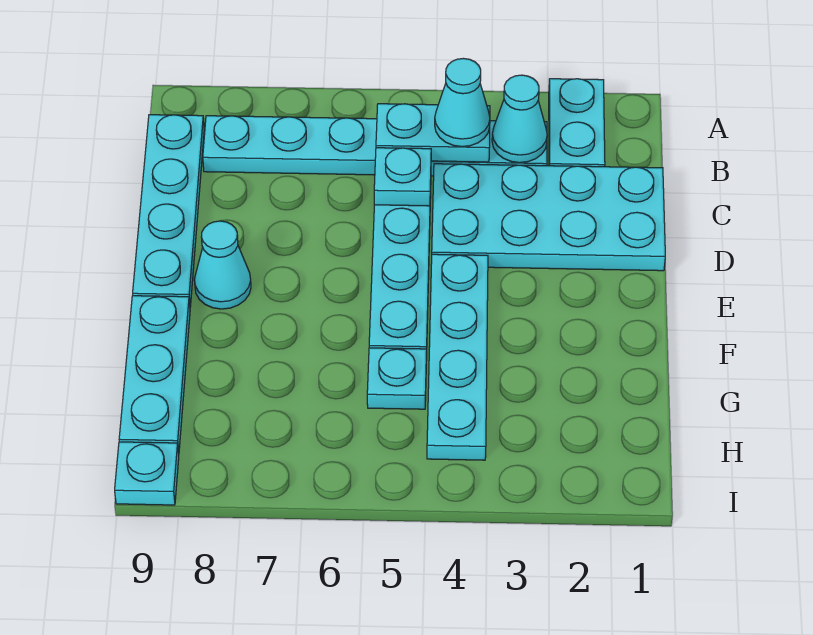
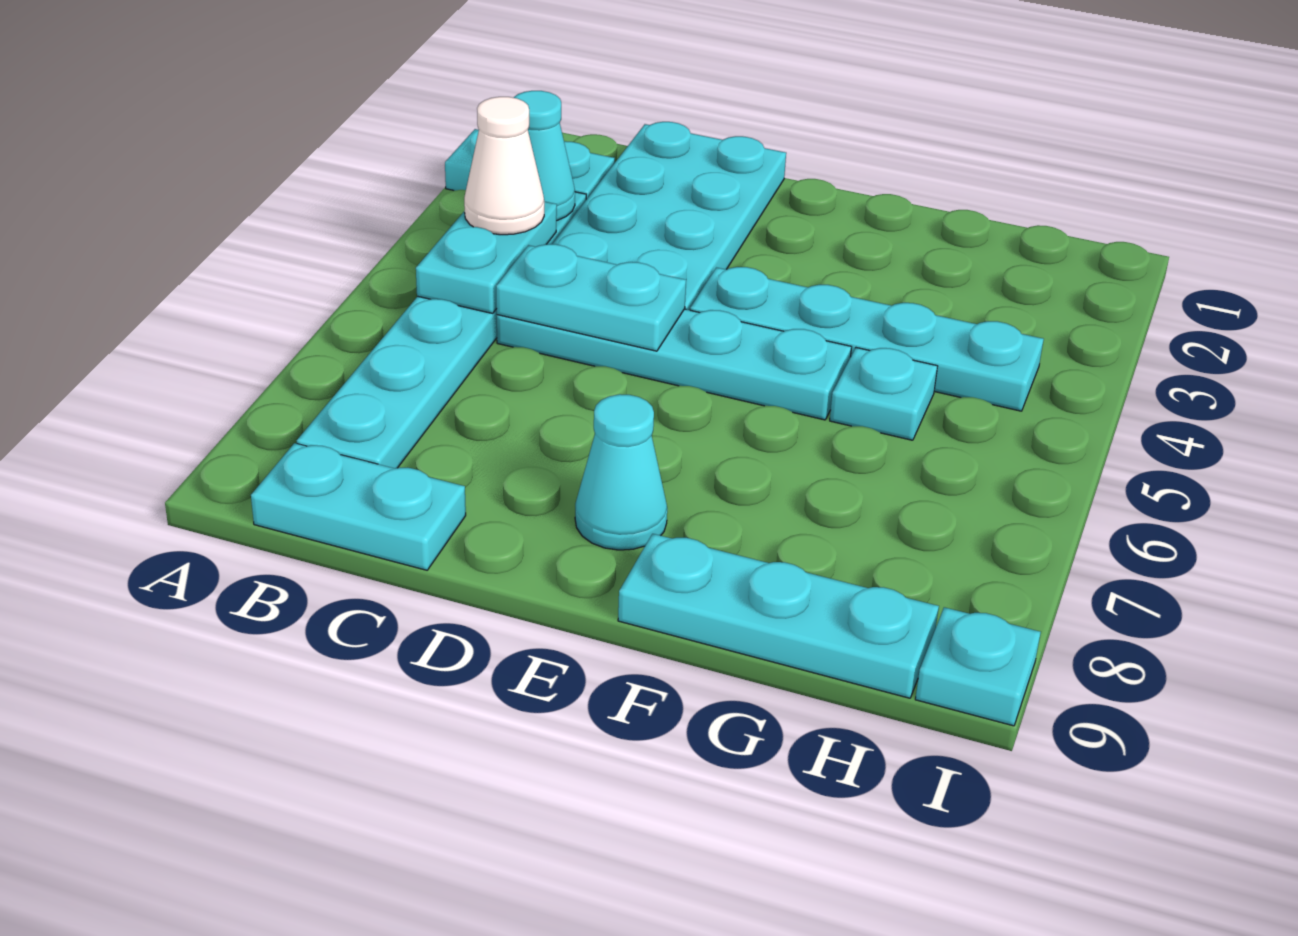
cyan 1x1 cone [435,58,490,147] -> white 1x1 cone [464,97,544,235]
cyan 1x4 plate [133,115,204,307] -> cyan 1x2 plate [251,443,466,570]
cyan 1x1 plate [374,148,431,206] -> cyan 1x2 plate [496,244,686,351]

